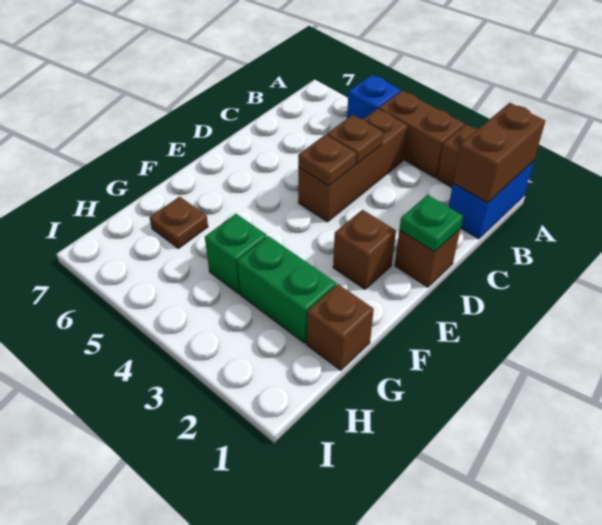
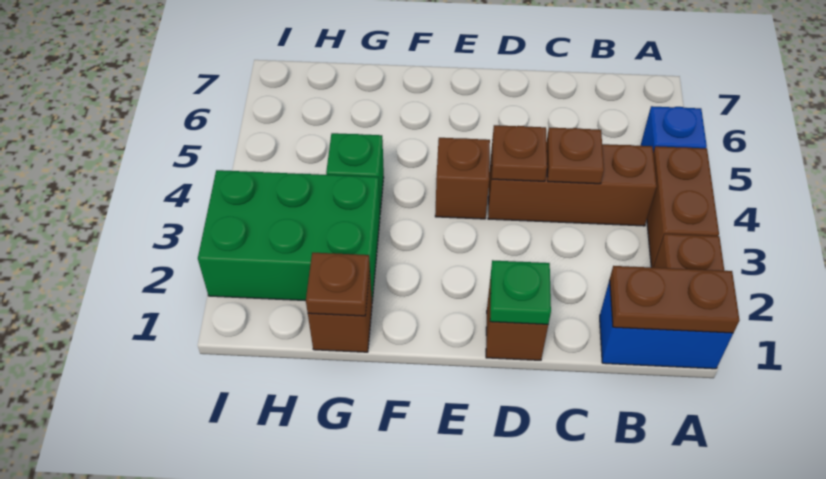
brown 1x2 brick [453,103,545,203] -> brown 1x2 plate [610,266,739,333]
brown 1x1 brick [333,210,396,289] -> brown 1x1 brick moved to [435,138,490,219]
green 1x2 brick [237,236,336,343] -> green 2x3 brick [198,170,380,301]
brown 1x1 plate [150,197,208,249] -> brown 1x1 plate moved to [306,253,370,316]

